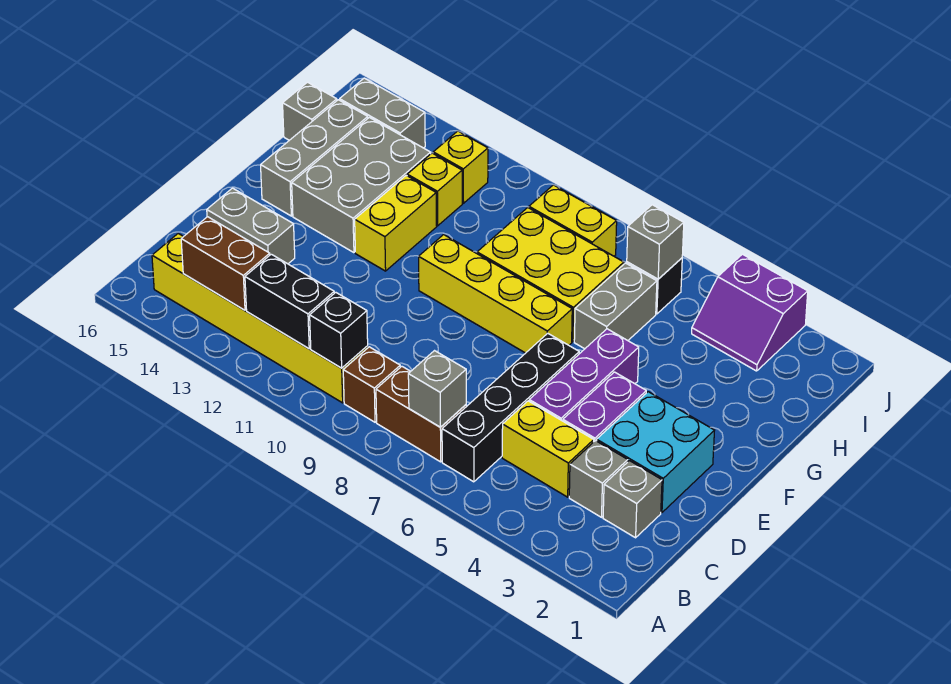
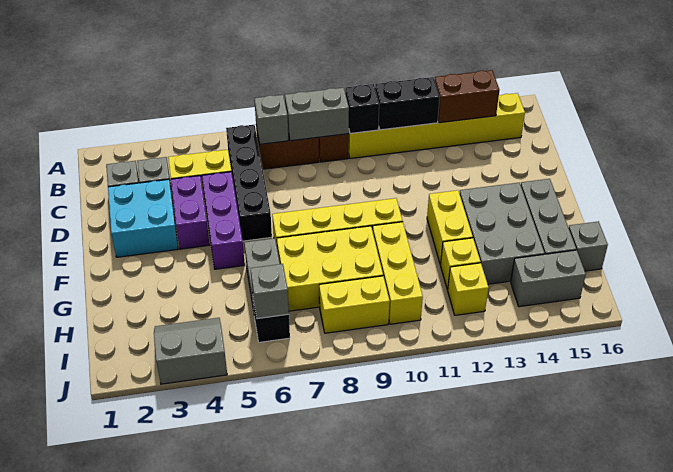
grey 1x2 brick [207,188,295,264] -> grey 1x2 brick moved to [285,88,349,141]
none -> yellow 1x3 brick [373,222,423,324]
purple 2x2 slope [692,254,808,371] -> grey 2x2 slope [154,318,227,384]

